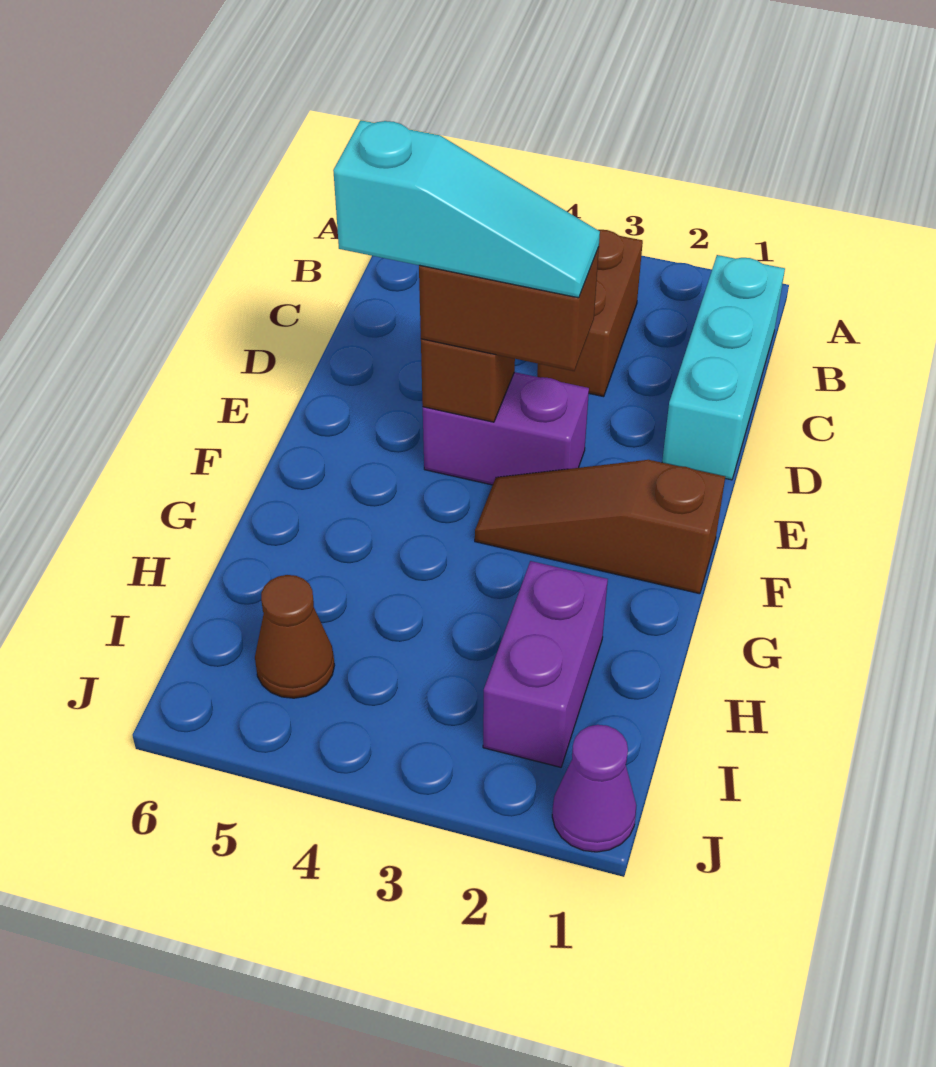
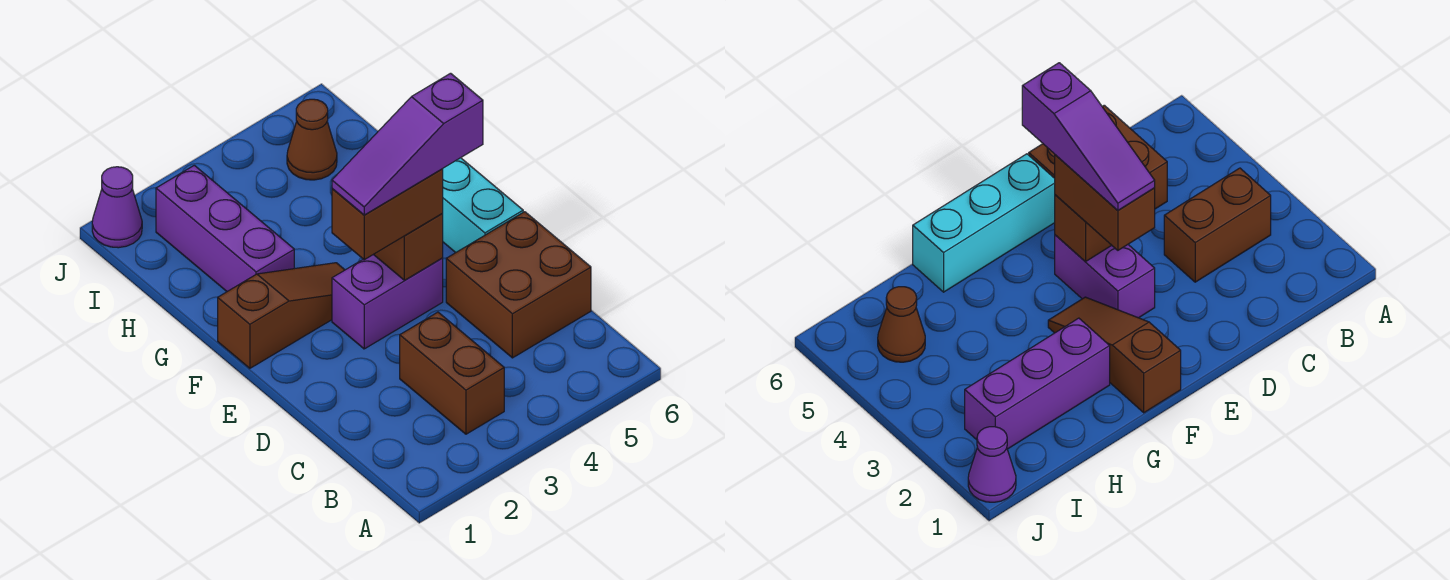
cyan 1x3 brick [662,255,785,480] -> cyan 1x3 brick moved to [443,158,523,253]
none -> brown 2x2 brick [446,212,591,358]
cyan 1x3 slope [333,120,600,298] -> purple 1x3 slope [332,73,483,215]
purple 1x2 brick [483,561,608,767] -> purple 1x3 brick [156,165,294,291]

